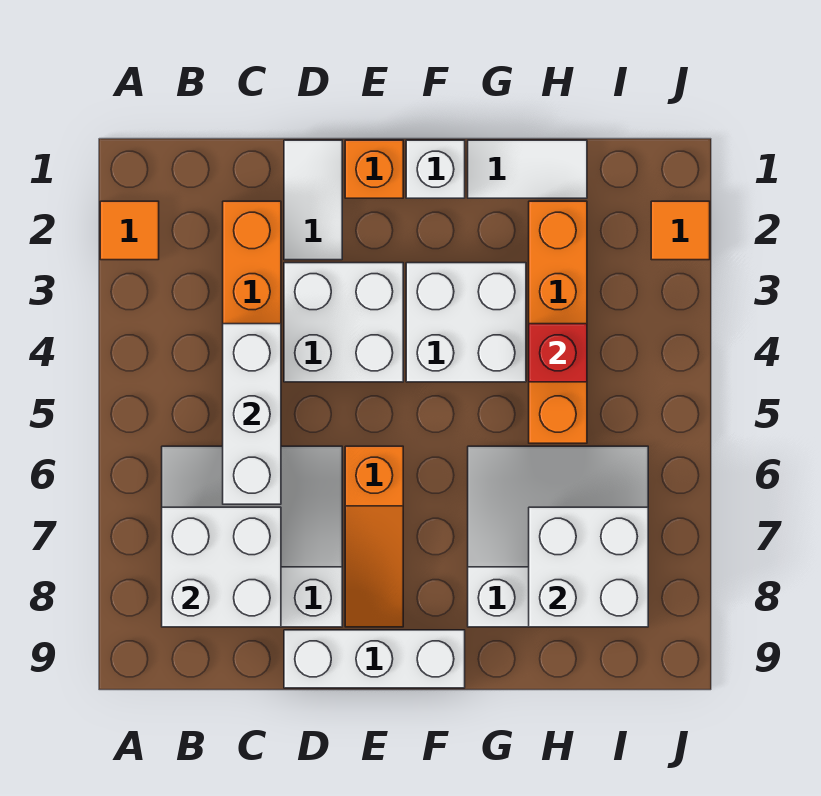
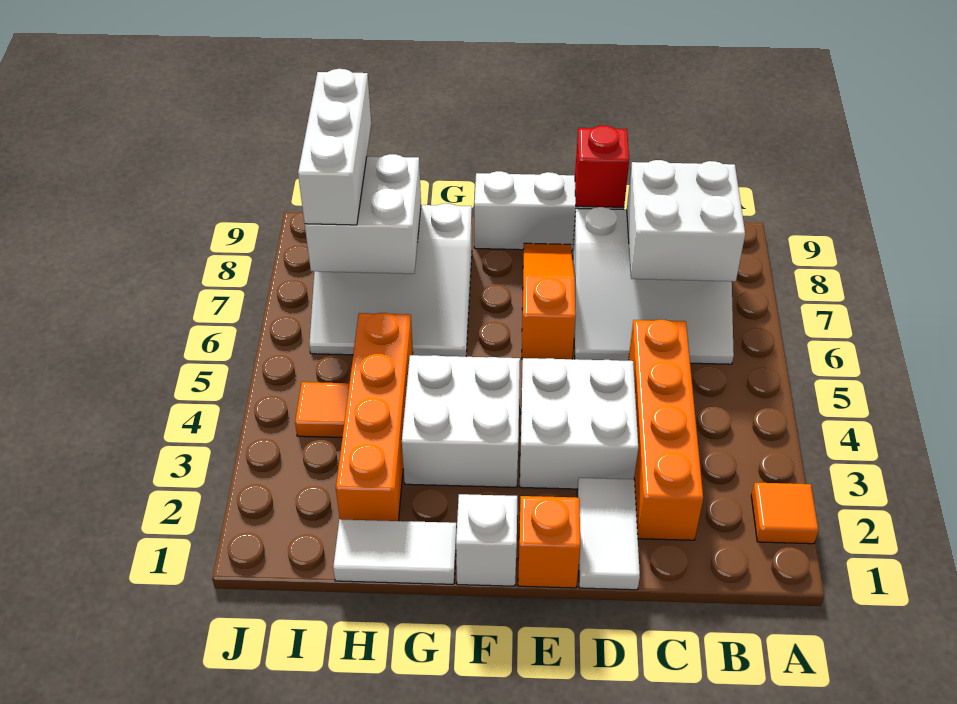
white 1x3 brick [223,324,281,504] -> white 1x3 brick moved to [298,69,371,225]
red 1x1 brick [529,324,587,382] -> red 1x1 brick moved to [575,126,629,207]
orange 1x1 tile [651,201,710,260] -> orange 1x1 tile moved to [295,382,349,437]

